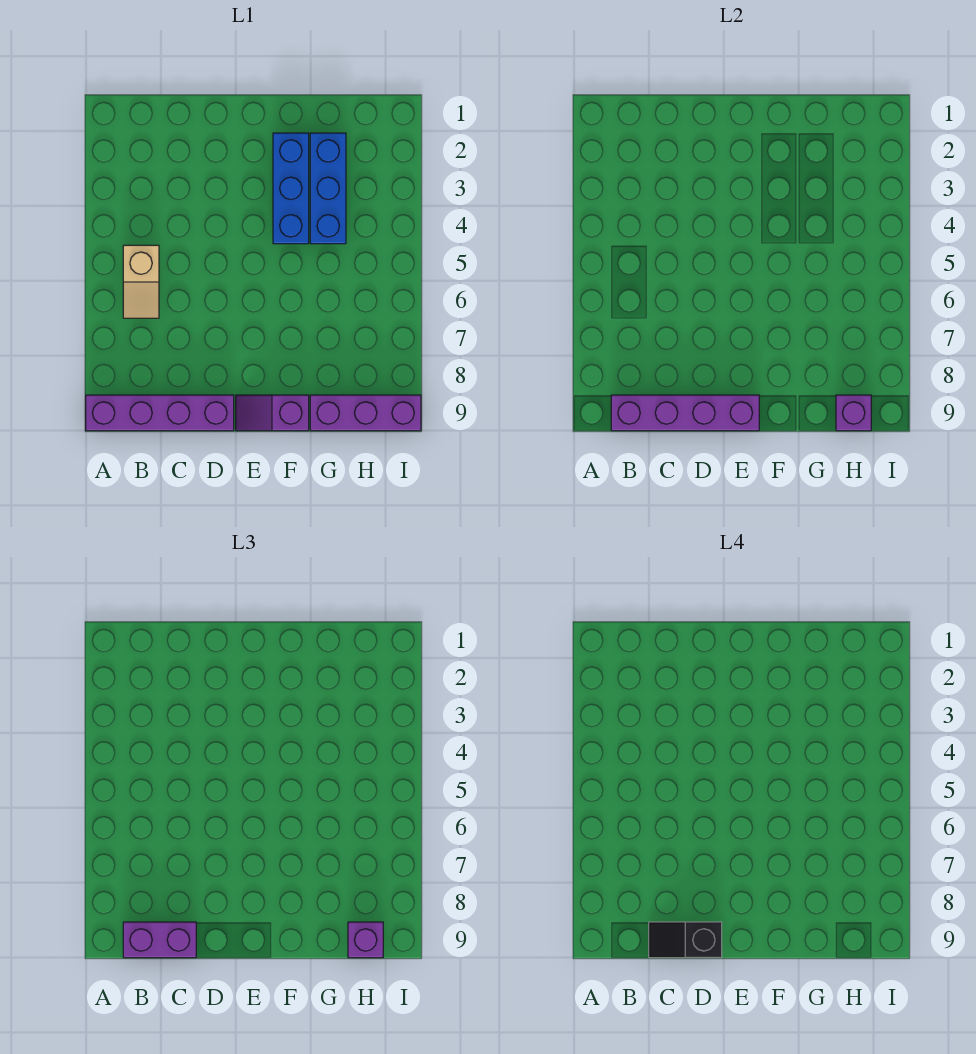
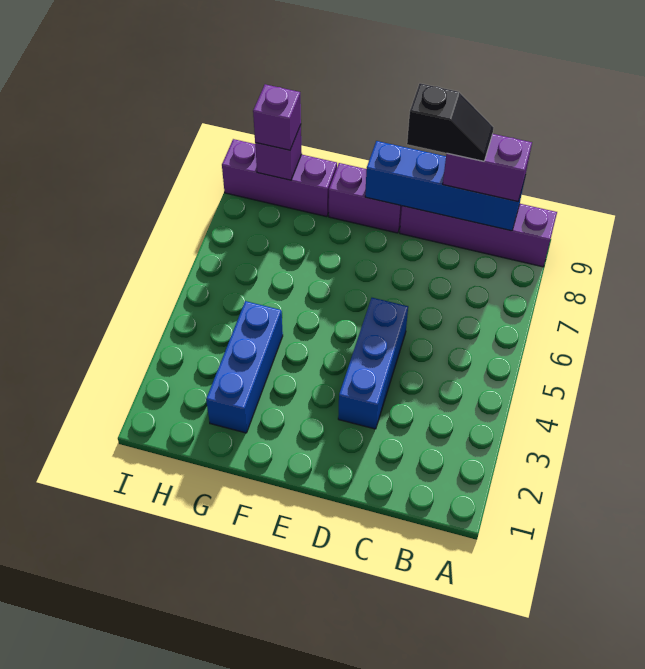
tan 1x2 slope [123,245,159,318] -> none
purple 1x4 brick [611,395,759,431] -> blue 1x4 brick [365,141,525,231]
purple 1x2 slope [236,395,309,431] -> purple 1x2 brick [329,163,402,233]
blue 1x3 brick [273,133,309,244] -> blue 1x3 brick moved to [338,298,408,429]

